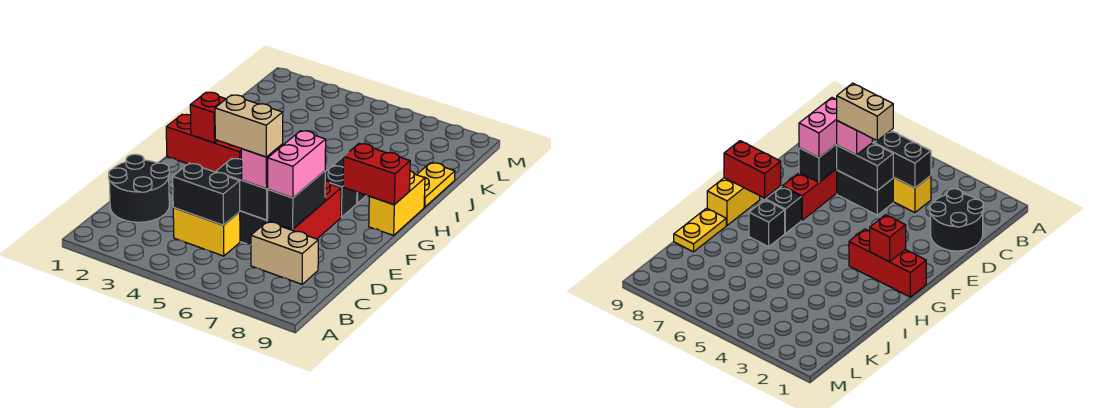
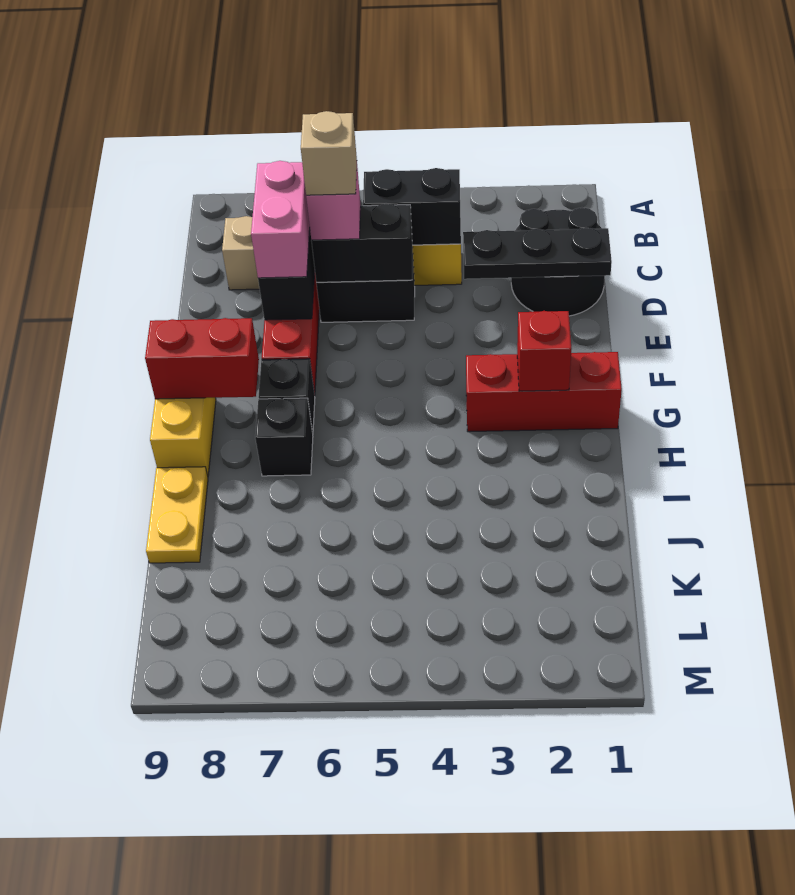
none -> black 1x3 plate [463,227,612,279]
tan 1x2 brick [215,95,283,157] -> tan 1x1 brick [301,111,357,196]

